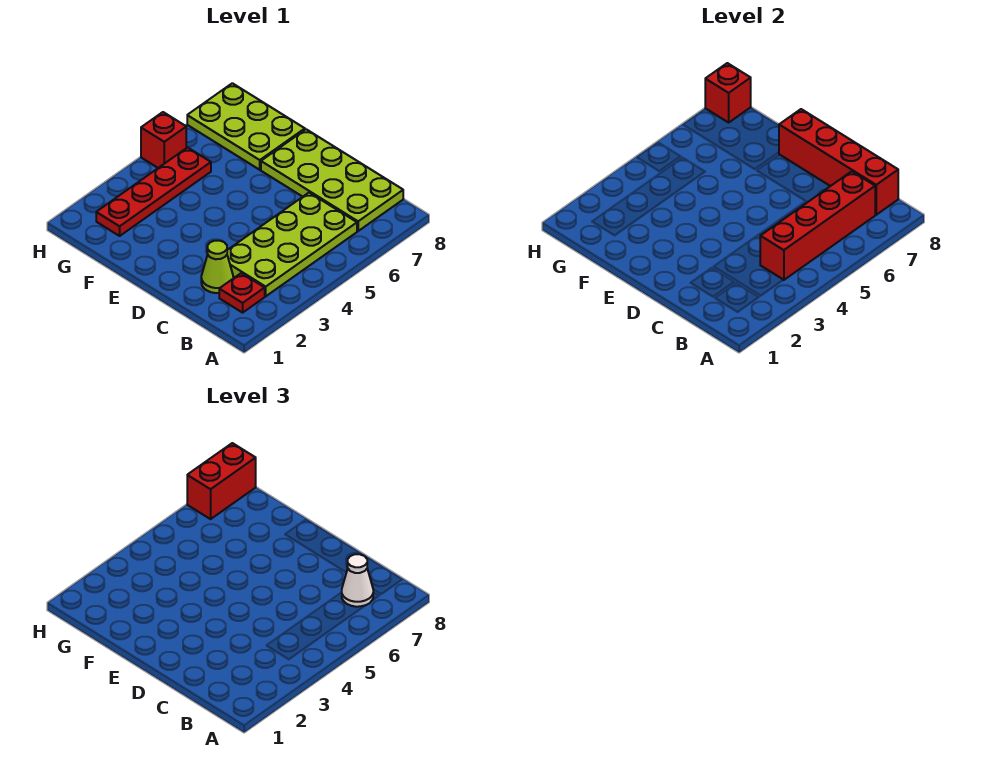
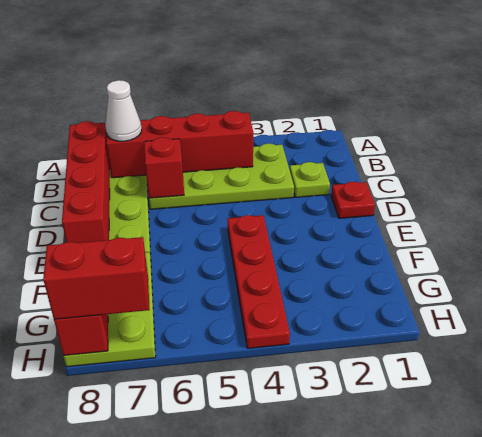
red 1x1 plate [219,273,265,313] -> red 1x1 plate moved to [331,182,375,218]
lime 1x1 cone [201,241,233,293] -> lime 1x1 plate [290,162,330,197]
red 1x4 plate [96,148,211,236] -> red 1x4 plate turned to [227,215,290,348]
red 1x1 brick [141,112,186,168] -> red 1x1 brick moved to [144,137,184,198]

